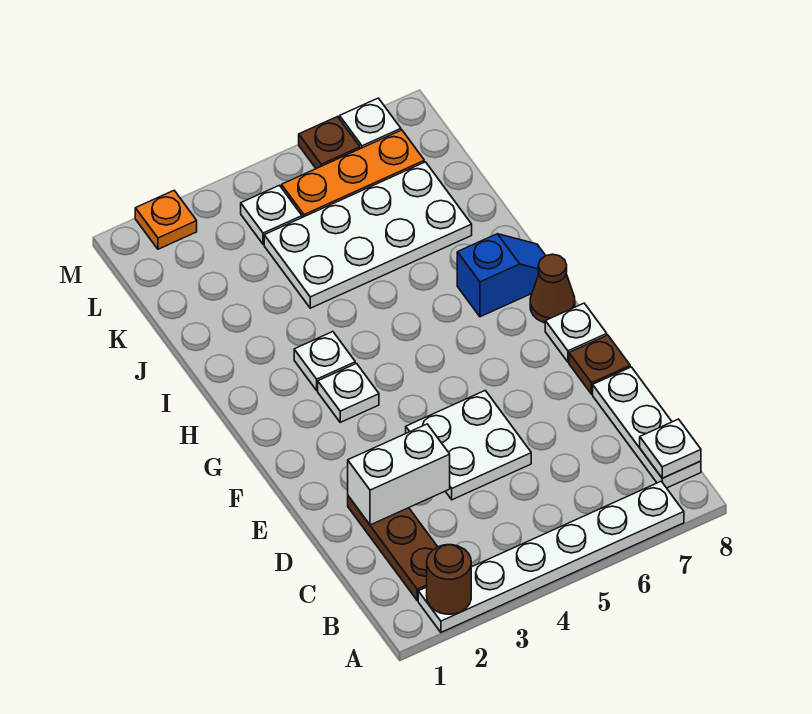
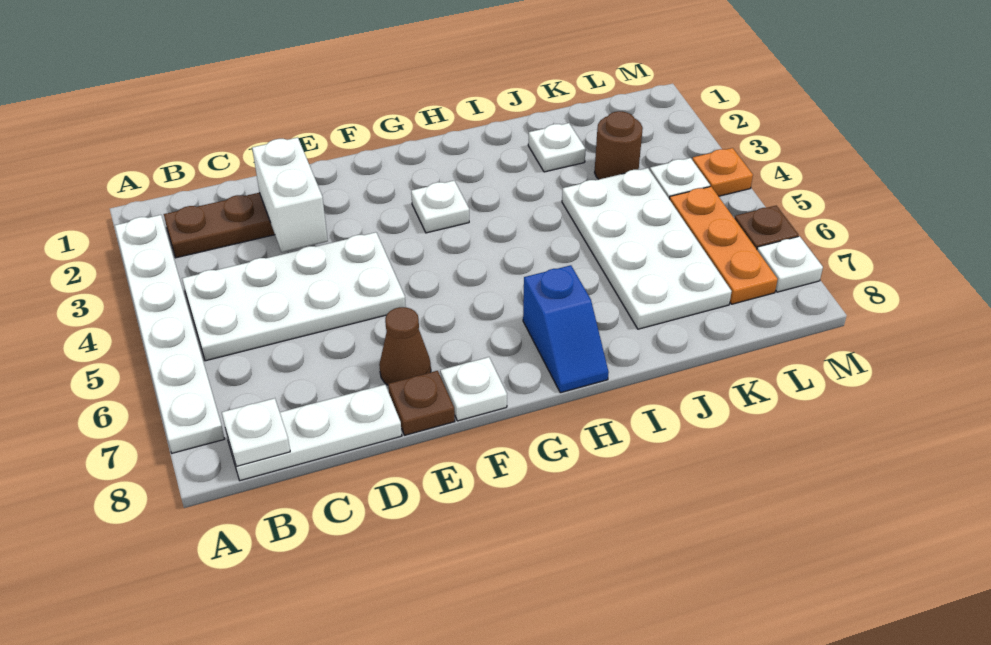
brown 1x1 round brick [427,545,471,614] -> brown 1x1 round brick moved to [595,111,643,179]
white 2x2 plate [406,391,531,500] -> white 2x4 plate [182,232,406,361]
brown 1x1 cone [530,254,575,323] -> brown 1x1 cone moved to [379,307,431,385]
white 1x1 plate [294,332,355,390] -> white 1x1 plate moved to [528,123,586,172]
orange 1x1 plate [135,191,197,249] -> orange 1x1 plate moved to [692,148,753,196]

